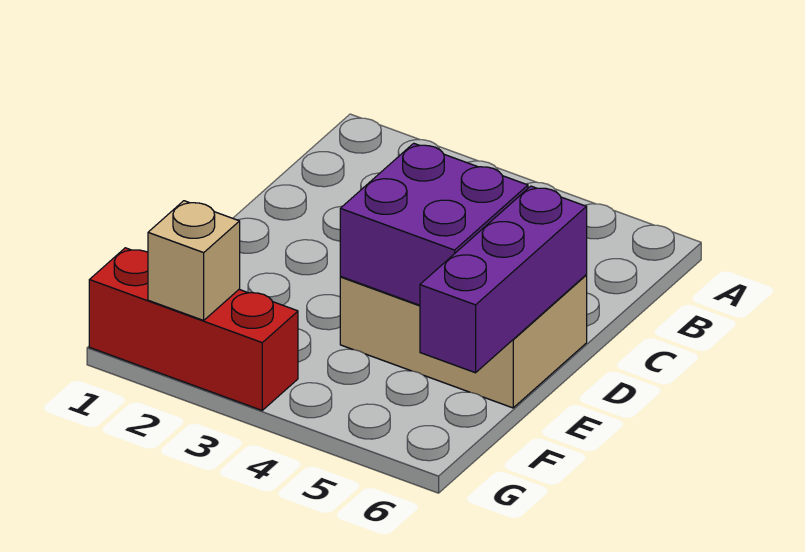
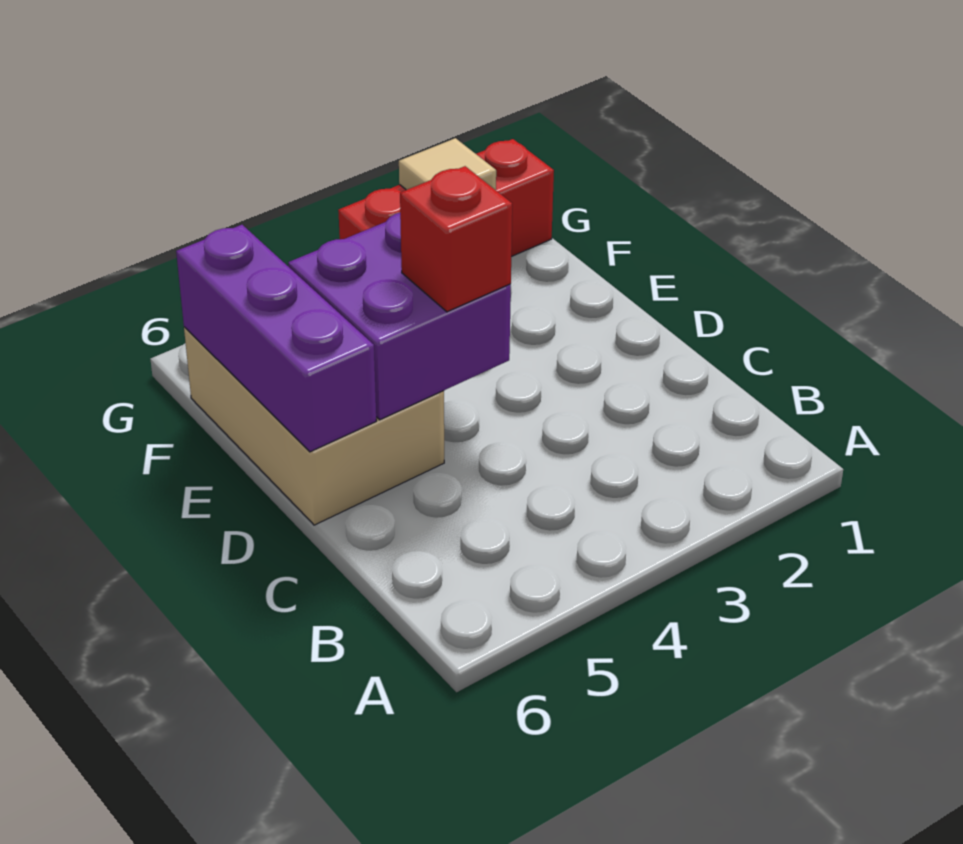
tan 2x3 brick [340,275,587,408] -> tan 2x3 brick turned to [184,327,444,525]
none -> red 1x1 brick [400,166,512,312]
tan 1x1 brick [148,201,240,320] -> tan 1x1 tile [399,138,496,190]

